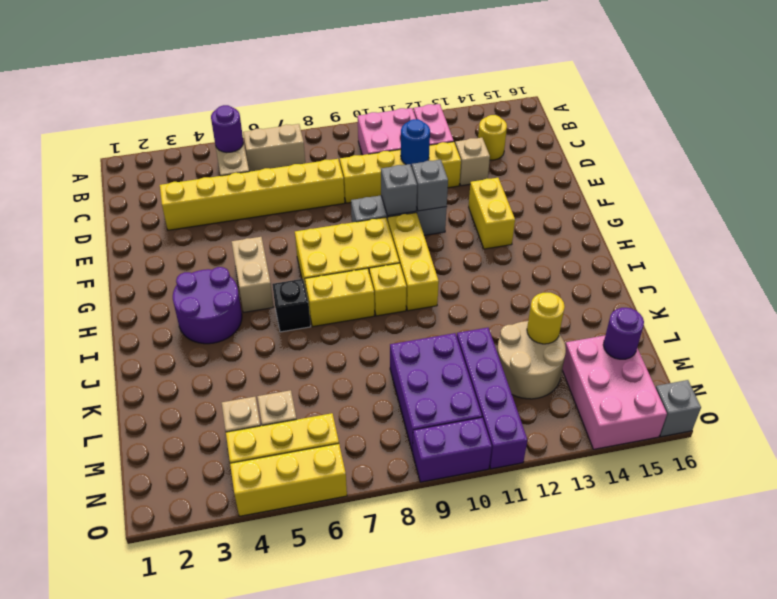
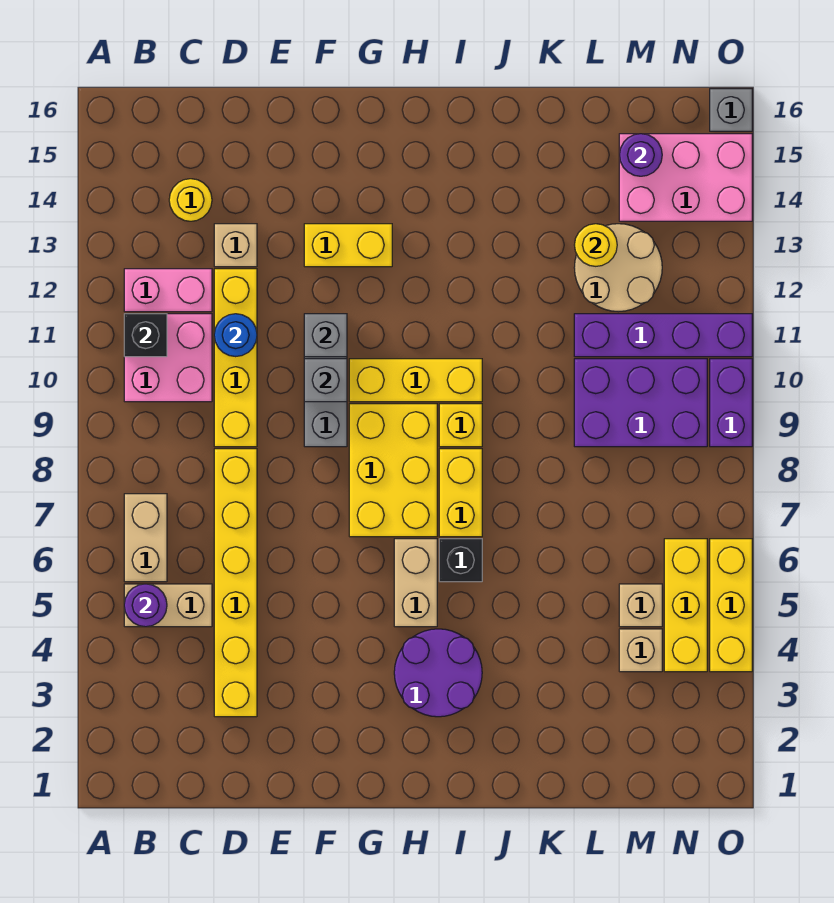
none -> black 1x1 brick [124,314,167,357]
tan 1x2 brick [232,237,274,312] -> tan 1x2 brick turned to [394,539,437,627]

